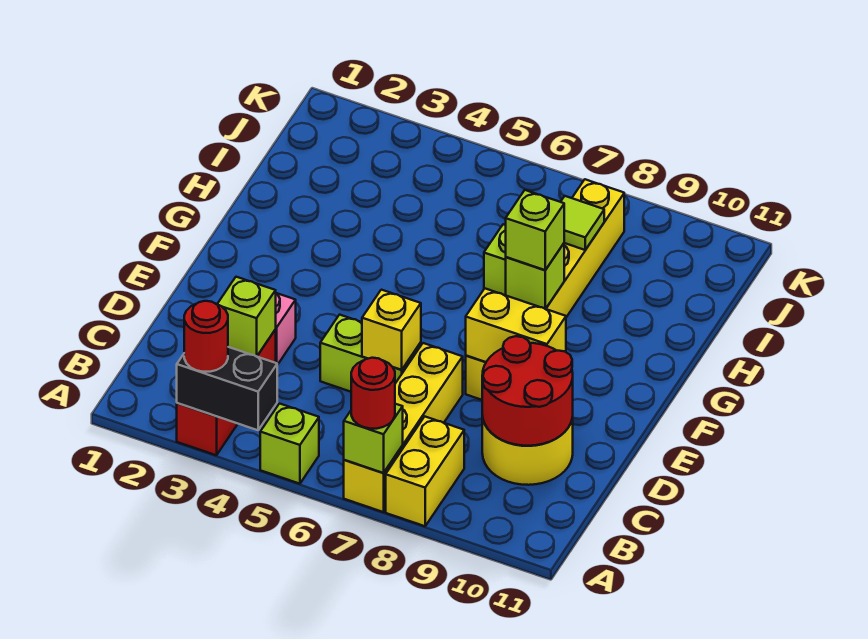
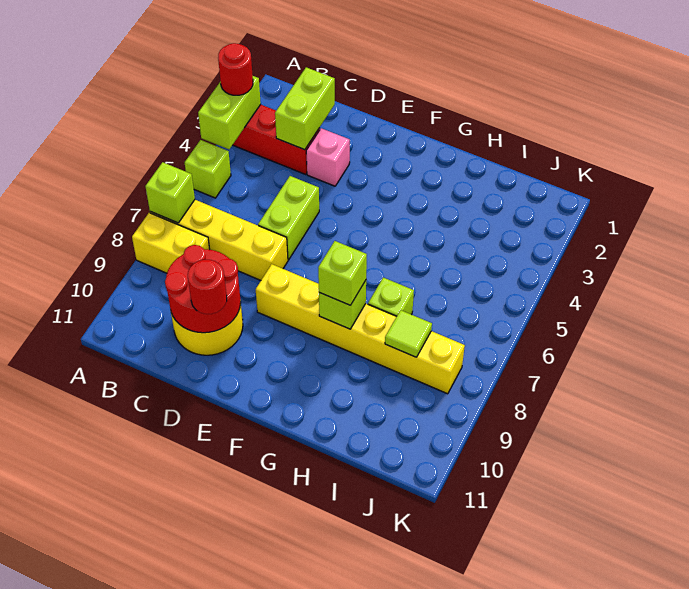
black 1x2 brick [177,347,277,430] -> lime 1x2 brick [198,76,261,149]
red 1x1 round brick [351,358,395,429] -> red 1x1 round brick moved to [188,260,227,314]
lime 1x1 brick [218,277,276,356] -> lime 1x2 brick [275,67,335,150]
yellow 1x1 brick [362,290,421,370] -> none
yellow 1x2 brick [466,289,566,362] -> none

